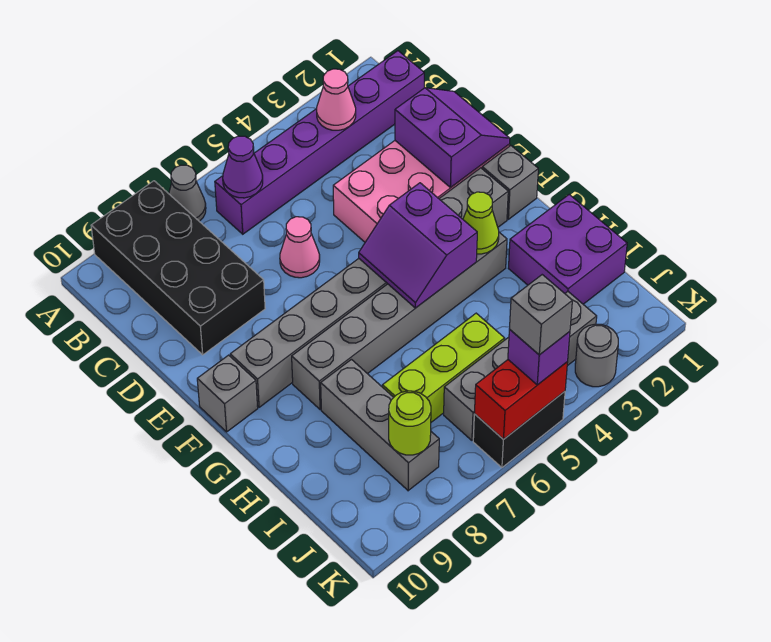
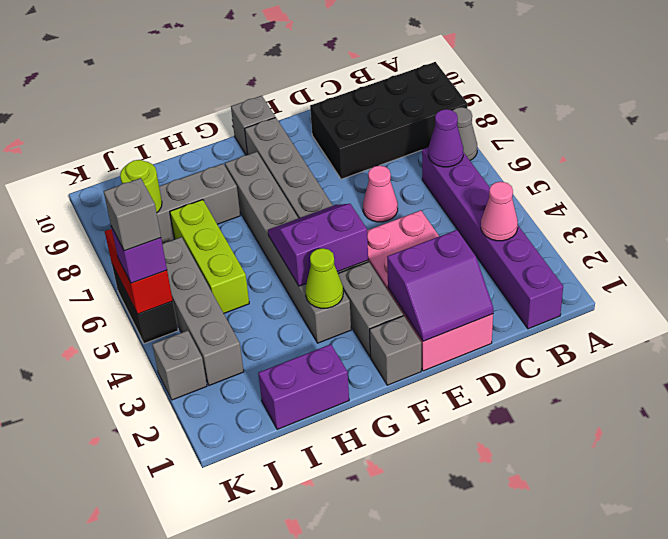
purple 2x2 brick [508,195,627,304] -> purple 1x2 brick [258,344,349,430]
grey 1x1 round brick [575,324,618,387] -> grey 1x1 brick [152,330,207,400]

